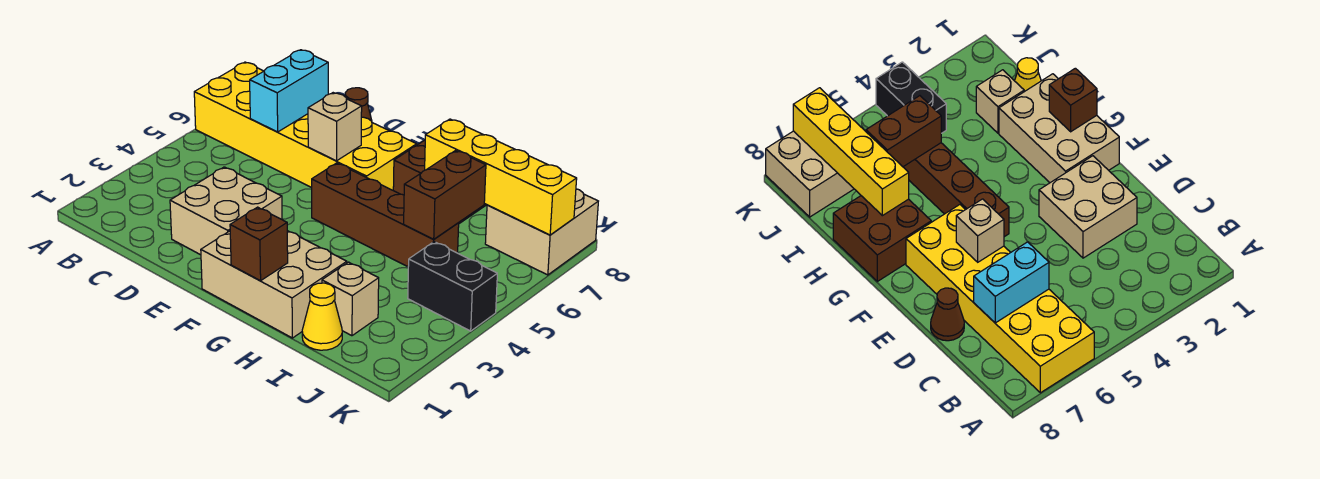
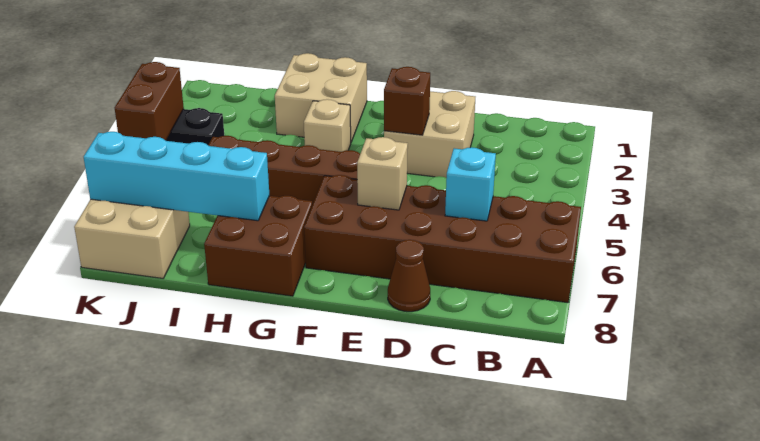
yellow 2x6 brick [194,62,417,190] -> brown 2x6 brick [304,175,581,303]
cyan 1x2 brick [250,50,328,132] -> cyan 1x1 brick [445,147,496,221]
tan 2x3 brick [201,231,347,338] -> tan 2x2 brick [275,53,367,142]
brown 1x1 brick [230,207,288,281] -> brown 1x1 brick moved to [384,67,430,135]
yellow 1x4 brick [425,119,577,235] -> cyan 1x4 brick [84,132,270,221]
yellow 1x1 cone [302,283,342,350] -> none
tan 1x1 brick [322,262,379,336] -> tan 1x1 brick moved to [304,99,351,152]
brown 1x2 brick [404,150,486,239] -> brown 1x2 brick moved to [115,62,184,141]

